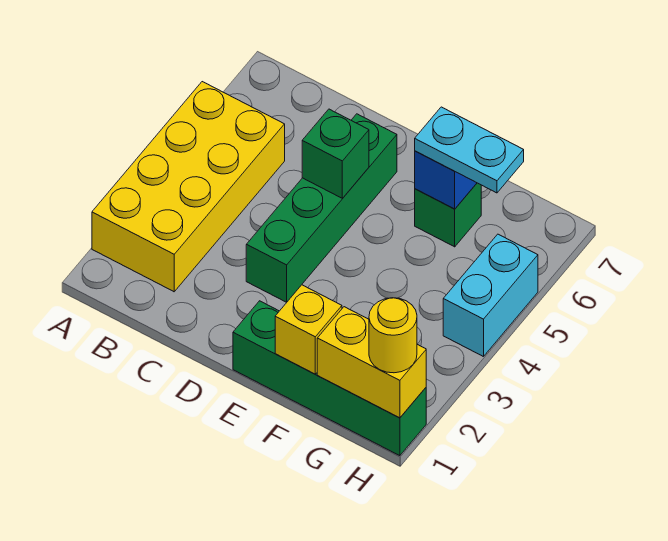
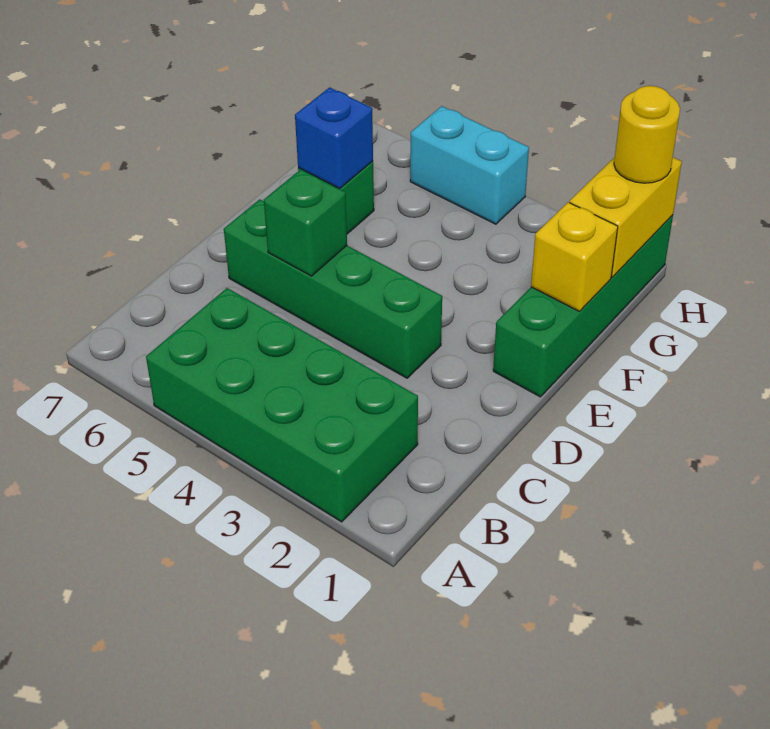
yellow 2x4 brick [92,82,285,292] -> green 2x4 brick [146,288,418,522]
cyan 1x2 plate [415,107,524,193] -> none

